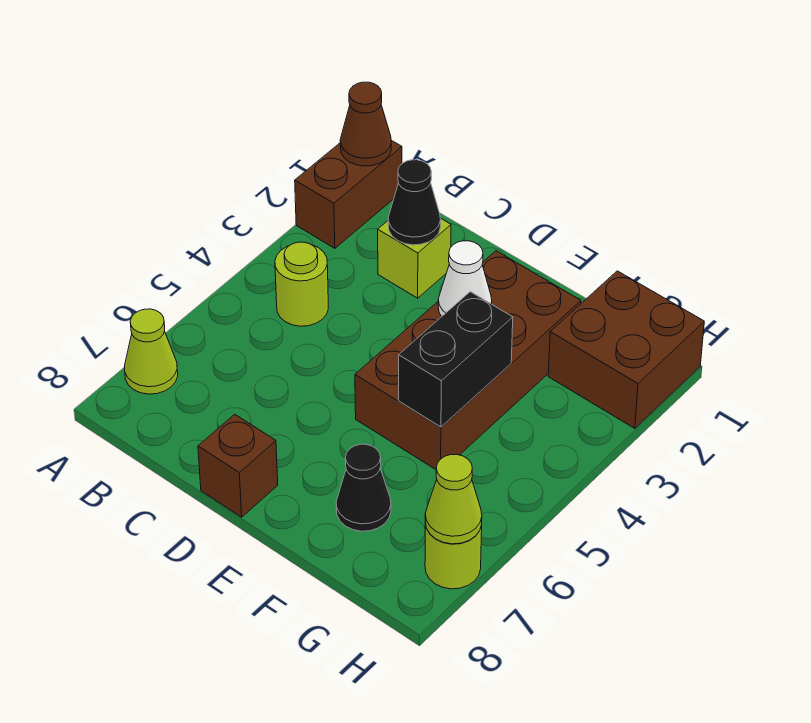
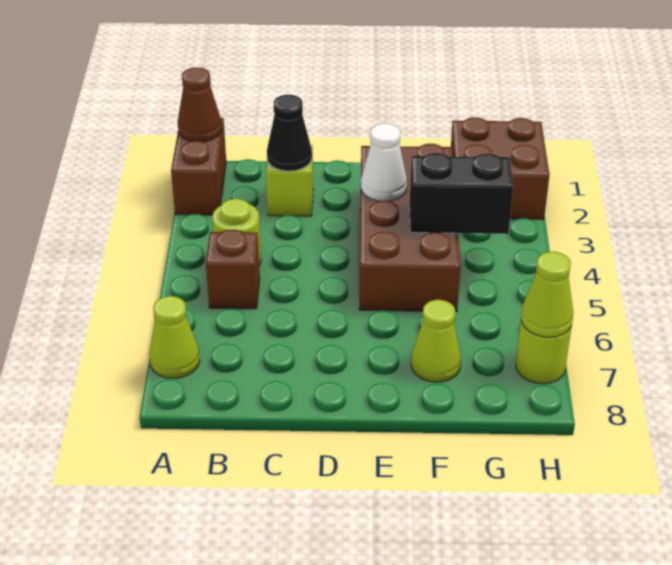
brown 1x1 brick [198,414,278,517] -> brown 1x1 brick moved to [206,230,260,309]
black 1x2 brick [399,292,513,427] -> black 1x2 brick turned to [410,153,513,234]
black 1x1 cone [336,444,391,531] -> lime 1x1 cone [411,300,461,382]

